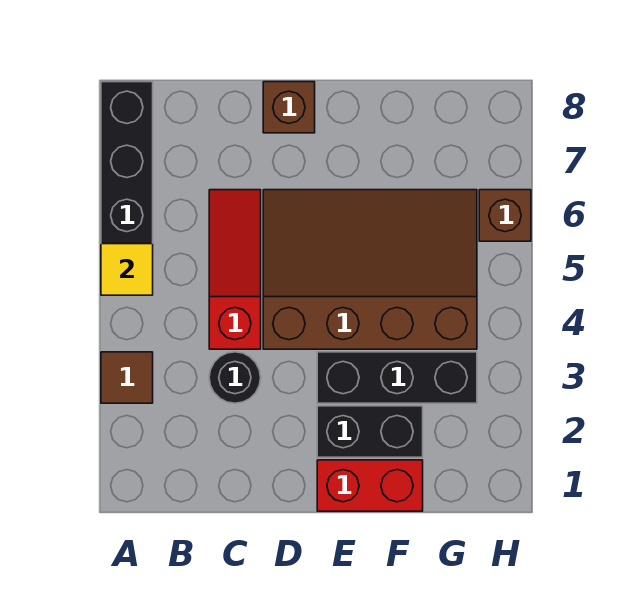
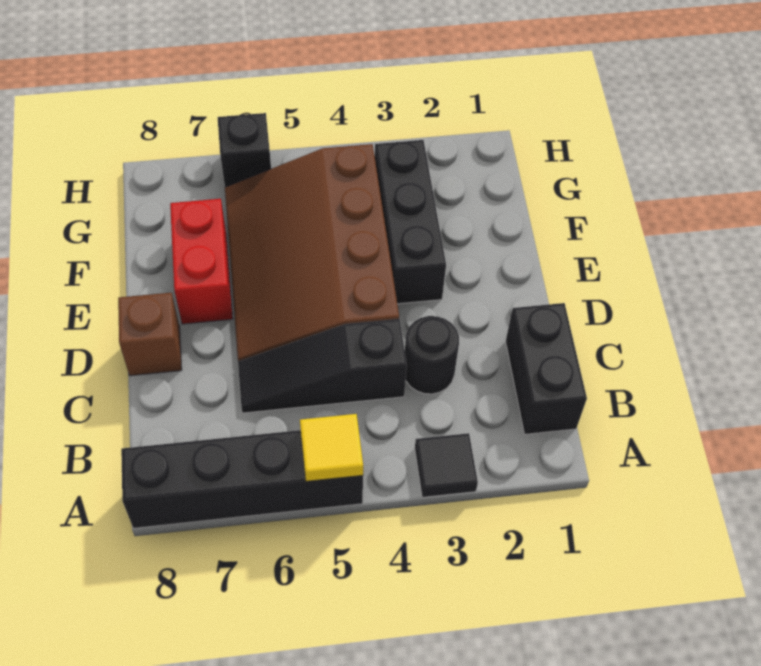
brown 1x1 tile [101,352,153,403] -> black 1x1 tile [415,433,478,497]
red 1x3 slope [209,190,261,349] -> black 1x3 slope [238,319,407,413]
red 1x2 brick [317,460,423,511] -> red 1x2 brick moved to [170,199,233,324]
black 1x2 brick [317,406,423,457] -> black 1x2 brick moved to [506,303,587,434]
brown 1x1 brick [479,190,531,241] -> black 1x1 brick [217,113,271,187]

